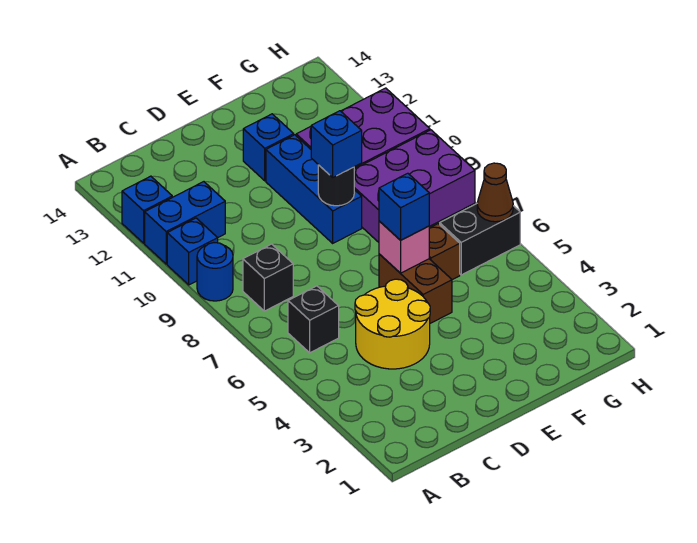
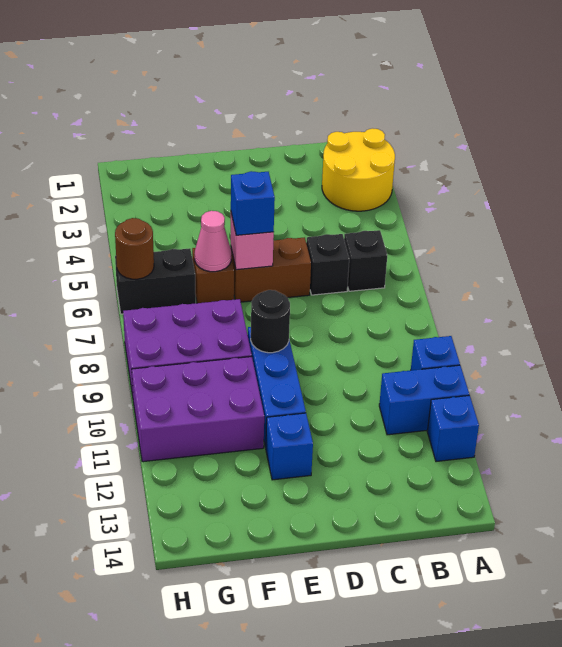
blue 1x1 round brick [197,243,233,301] -> none
black 1x1 brick [243,244,293,311] -> black 1x1 brick moved to [306,234,349,295]
yellow 2x2 round brick [355,279,430,369] -> yellow 2x2 round brick moved to [322,128,395,211]
brown 1x2 brick [379,254,452,323] -> brown 1x2 brick turned to [231,237,311,302]
blue 1x1 brick [311,111,362,177] -> none
none -> pink 1x1 cone [195,211,231,272]
brown 1x1 cone [477,163,513,222] -> brown 1x1 round brick [115,218,154,279]

